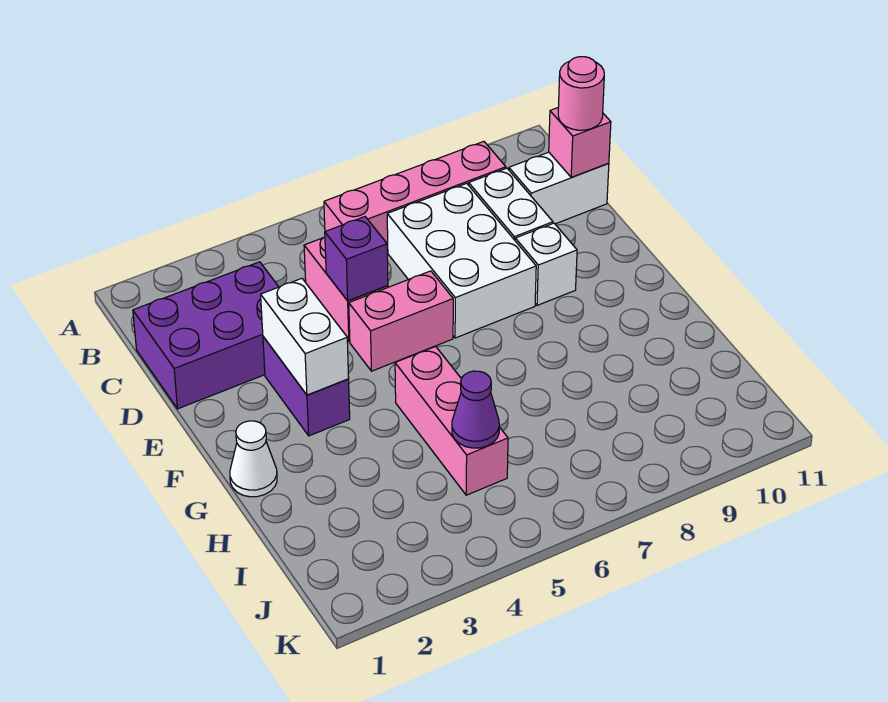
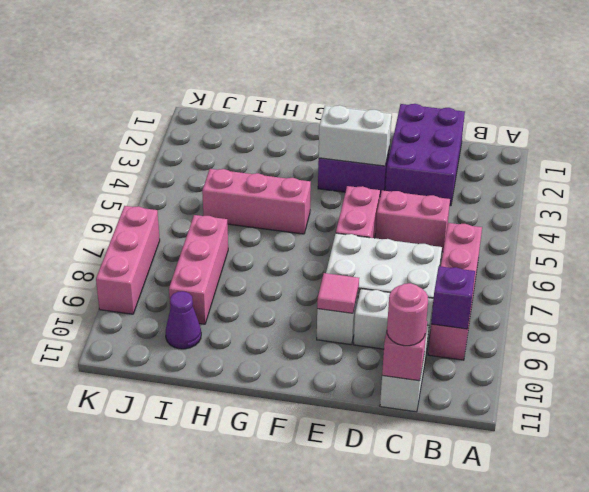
purple 1x1 brick [325,217,388,301] -> purple 1x1 brick moved to [431,266,475,329]
none -> pink 1x1 tile [317,273,359,313]
white 1x1 cone [230,421,277,497] -> none
purple 1x1 cone [452,371,499,448] -> purple 1x1 cone moved to [166,291,201,349]
none -> pink 1x3 brick [169,215,228,324]
none -> pink 1x3 brick [96,206,160,314]

